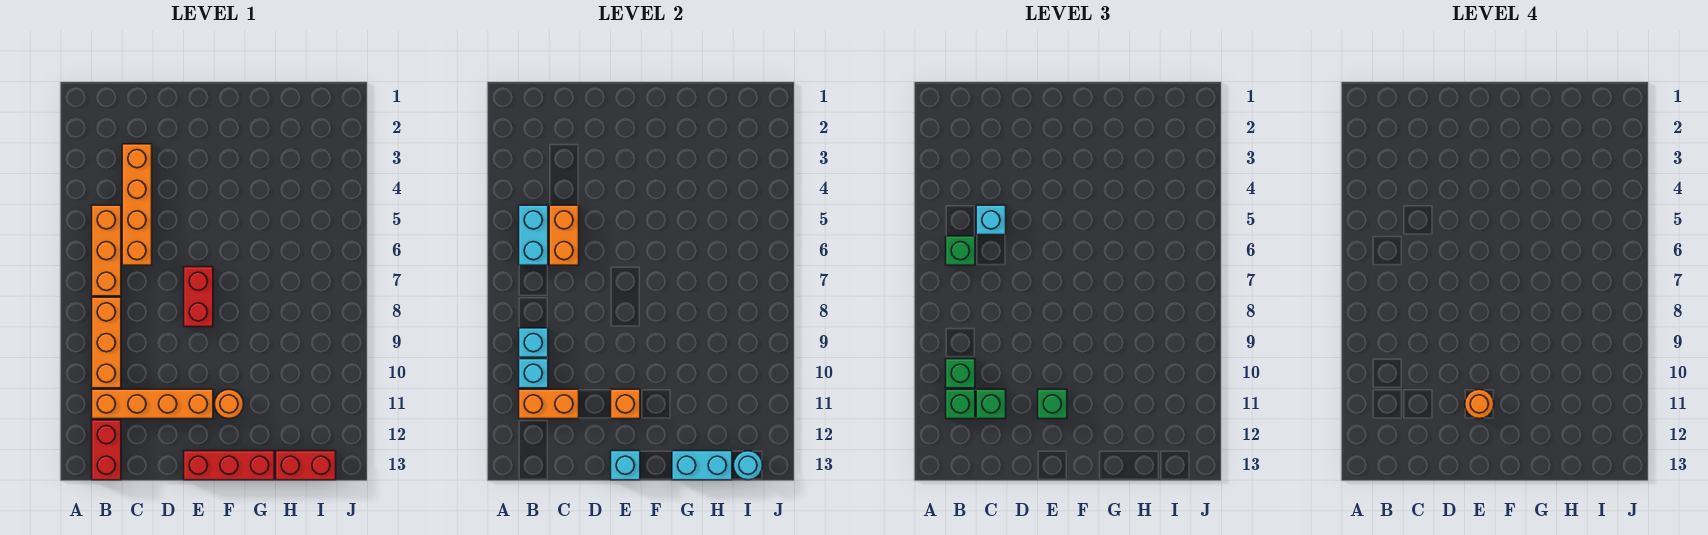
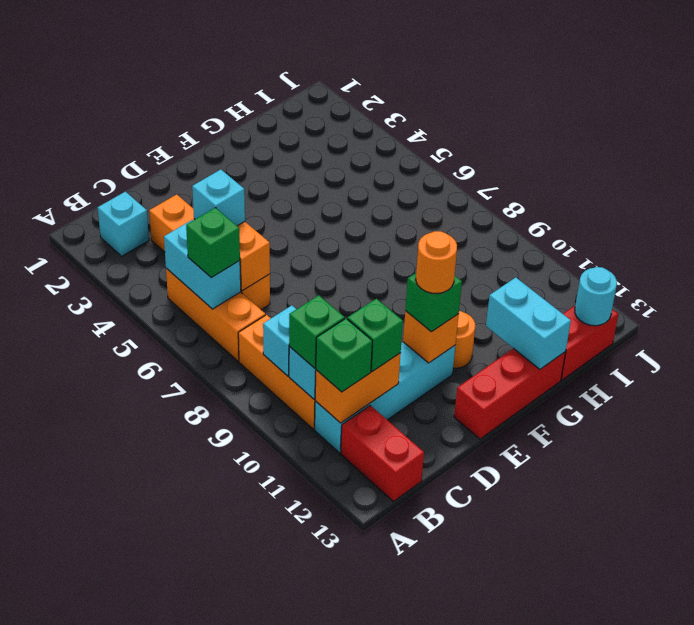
orange 1x4 brick [92,389,213,419] -> cyan 1x4 brick [315,342,455,453]
red 1x2 brick [184,267,213,327] -> none
cyan 1x1 brick [611,451,640,480] -> cyan 1x1 brick moved to [98,191,149,256]
cyan 1x2 brick [672,451,732,480] -> cyan 1x2 brick turned to [486,278,571,369]

